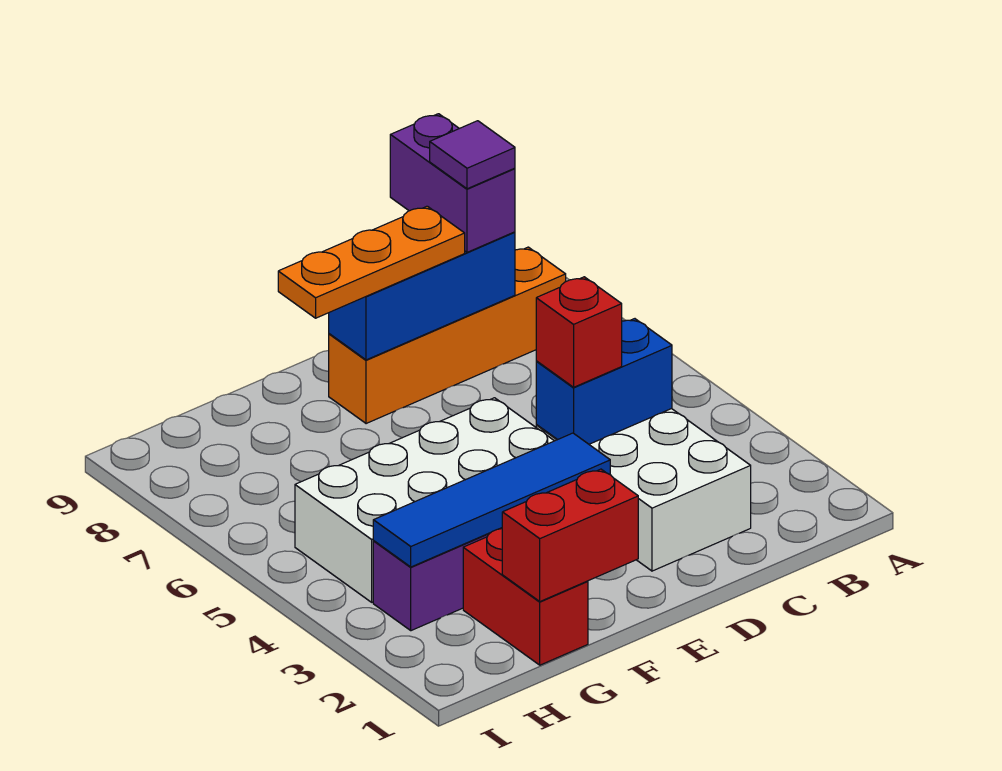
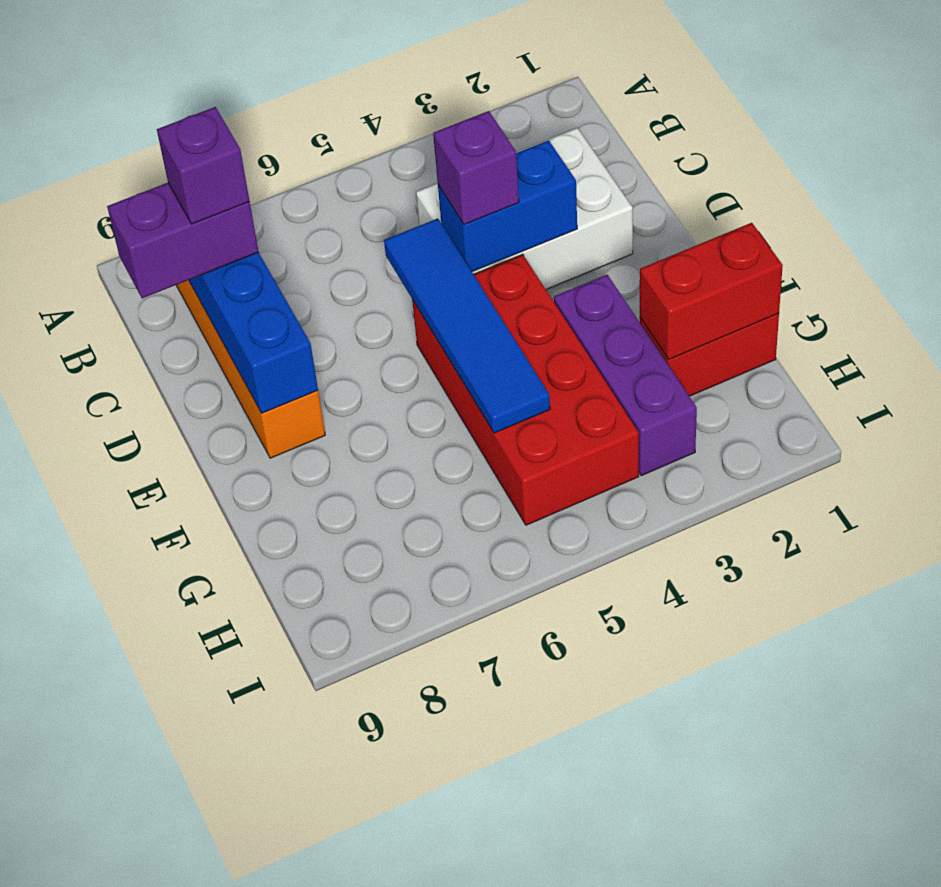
blue 1x2 brick [536,319,672,444] -> blue 1x2 brick turned to [438,140,577,272]
purple 1x1 tile [430,121,515,189] -> purple 1x1 brick [157,107,250,224]
red 1x1 brick [536,277,622,387] -> purple 1x1 brick [433,111,519,225]
orange 1x3 plate [278,206,465,318] -> none
blue 1x4 tile [373,433,610,567] -> blue 1x4 tile moved to [384,219,550,433]
white 2x4 brick [295,398,554,602] -> red 2x4 brick [412,254,639,525]
red 1x2 brick [502,469,638,601] -> red 1x2 brick turned to [640,223,783,359]

